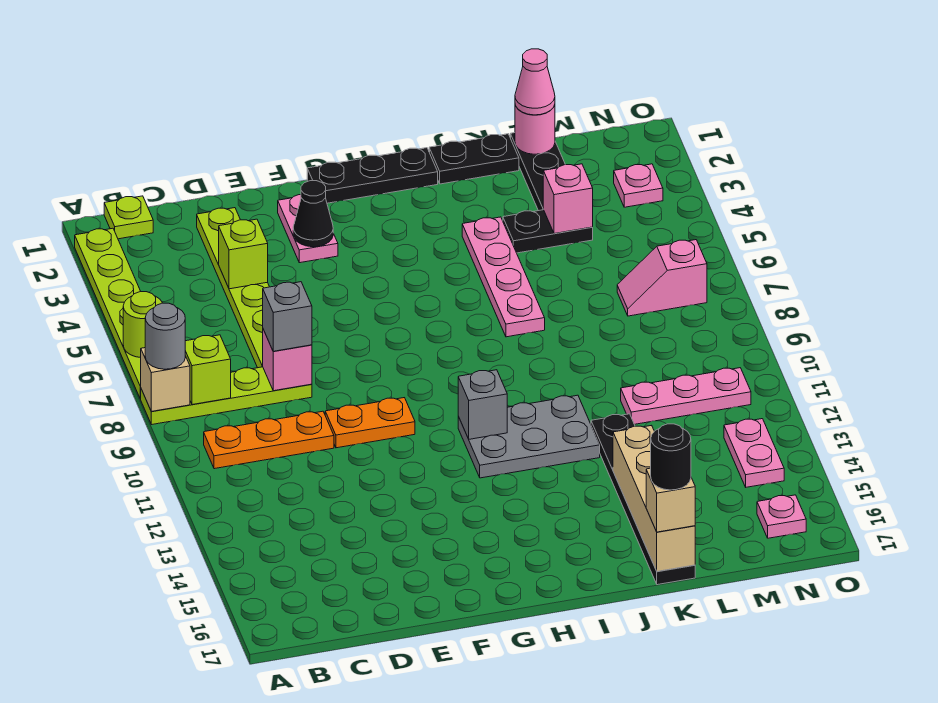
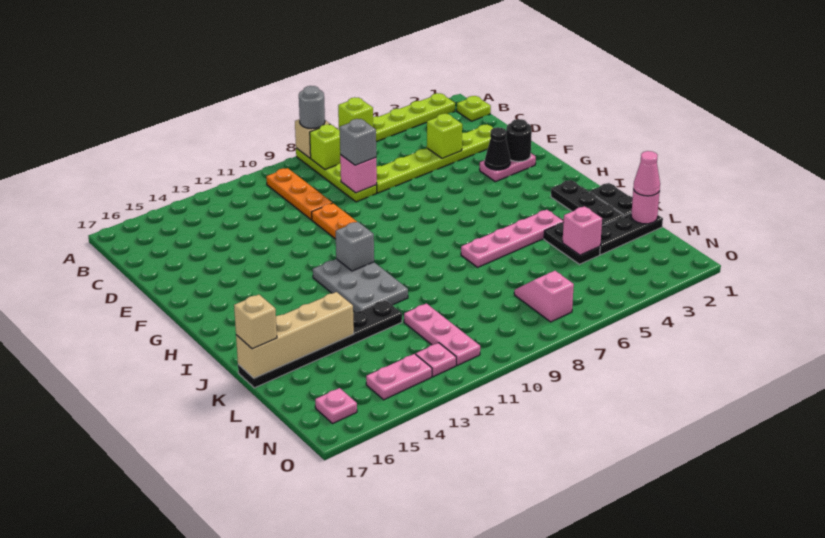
lime 1x1 round brick [123,292,162,358] -> lime 1x1 brick [338,97,373,131]
black 1x3 plate [307,148,438,203] -> black 1x3 plate moved to [551,180,624,226]
black 1x1 round brick [651,424,691,490] -> black 1x1 round brick moved to [506,119,532,162]
pink 1x1 plate [614,164,663,207] -> pink 1x1 plate moved to [416,343,456,377]

